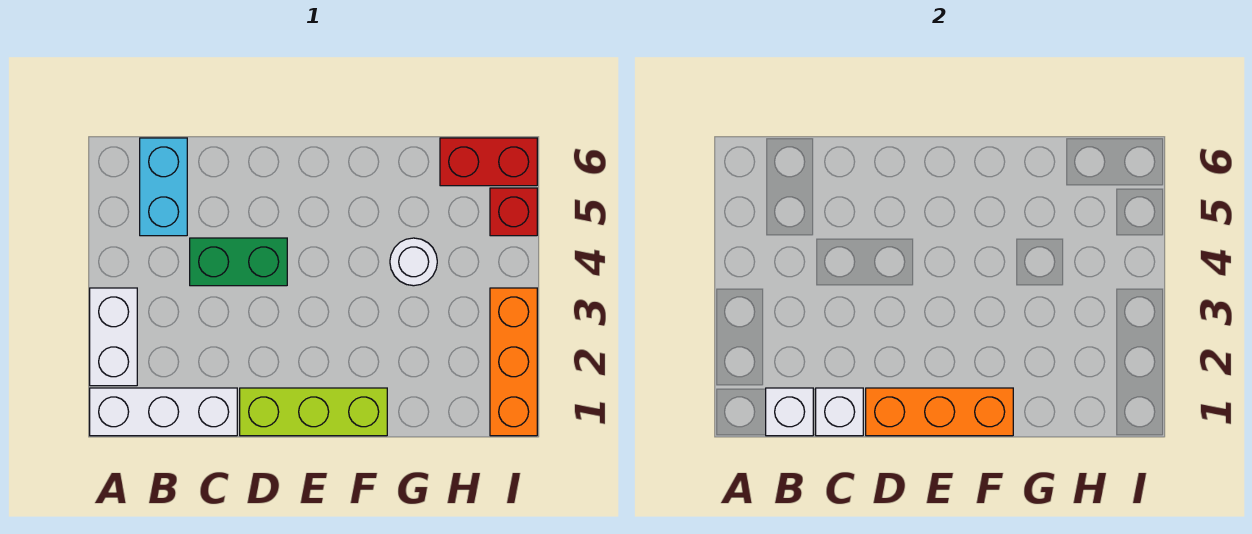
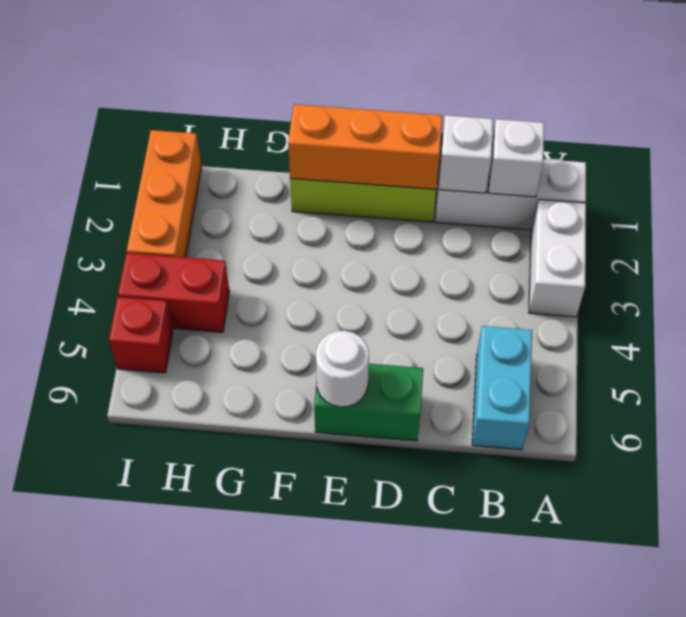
green 1x2 brick [190,238,287,286] -> green 1x2 brick moved to [314,364,423,441]
white 1x1 round brick [390,238,437,286] -> white 1x1 round brick moved to [316,331,369,407]
red 1x2 brick [440,138,537,186] -> red 1x2 brick moved to [118,253,229,332]

